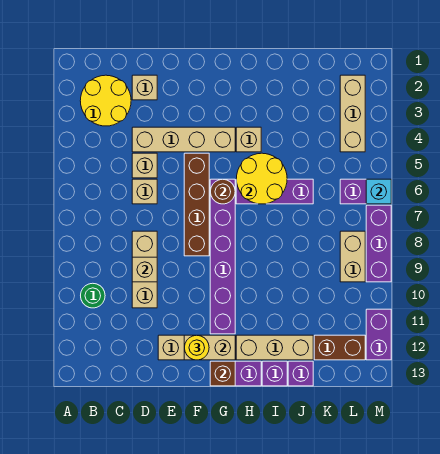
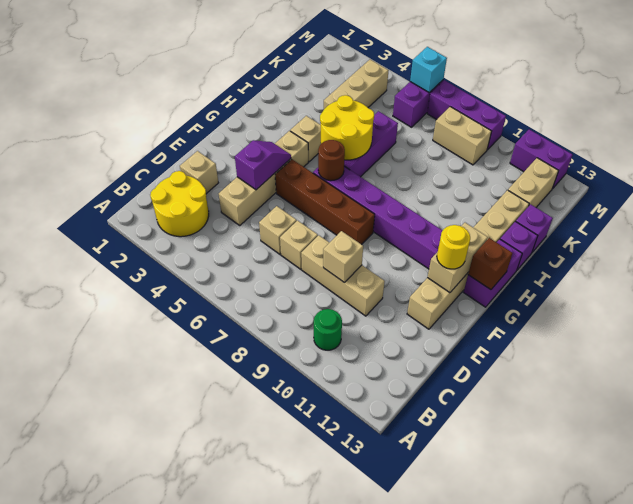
tan 1x1 brick [132,153,157,178] -> tan 1x1 brick moved to [280,221,318,269]
none -> purple 1x2 slope [235,140,291,190]
brown 1x2 brick [314,335,365,360] -> tan 1x2 brick [508,158,559,207]
tan 1x3 brick [340,75,365,152] -> tan 1x3 brick turned to [324,59,389,109]

